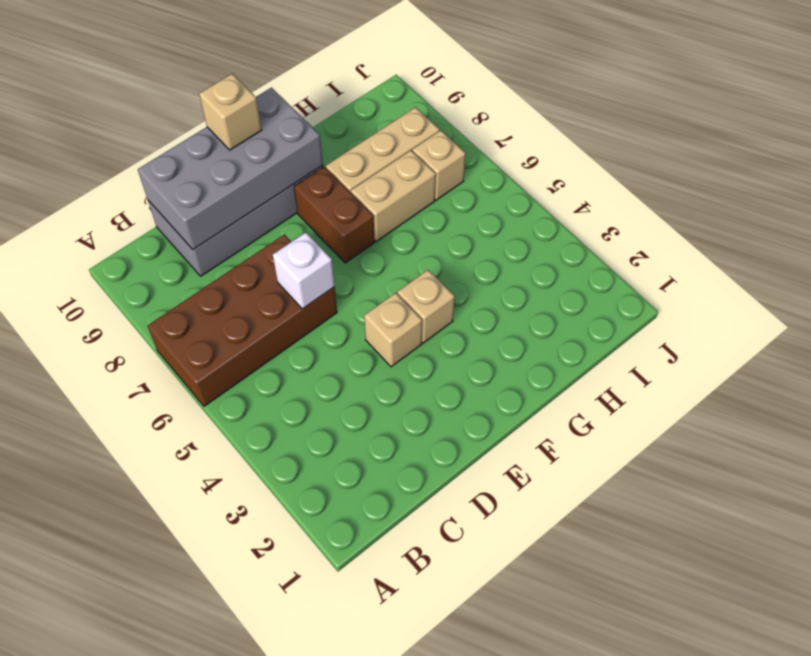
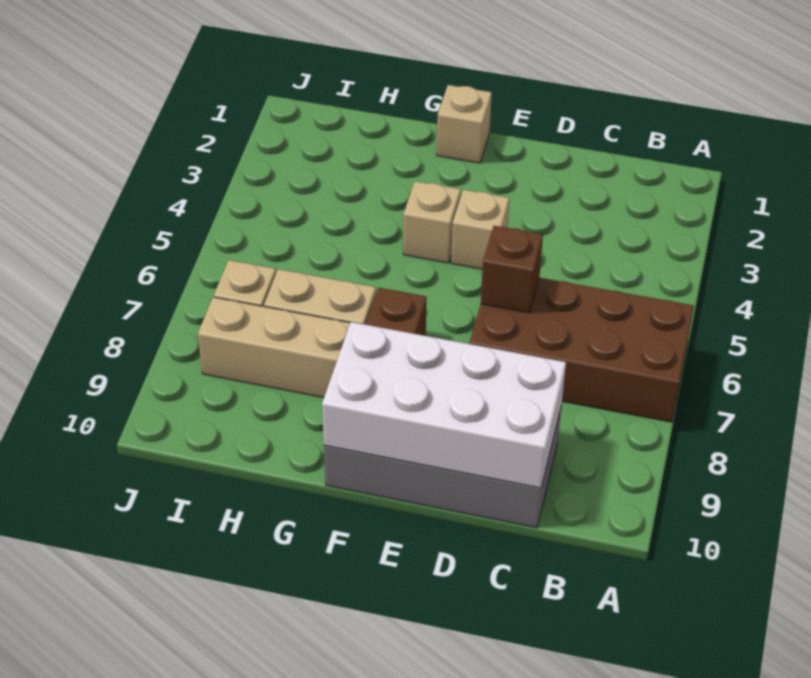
grey 2x4 brick [138,88,323,249] -> white 2x4 brick [322,322,566,488]
white 1x1 brick [273,233,334,309] -> brown 1x1 brick [481,226,543,313]
tan 1x1 brick [199,74,262,150] -> tan 1x1 brick moved to [437,85,492,163]

